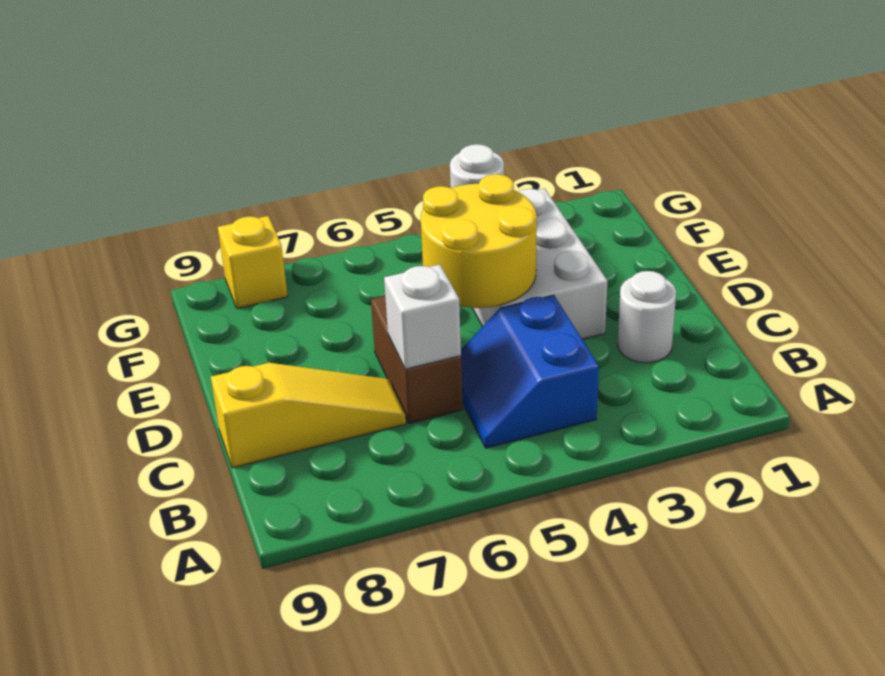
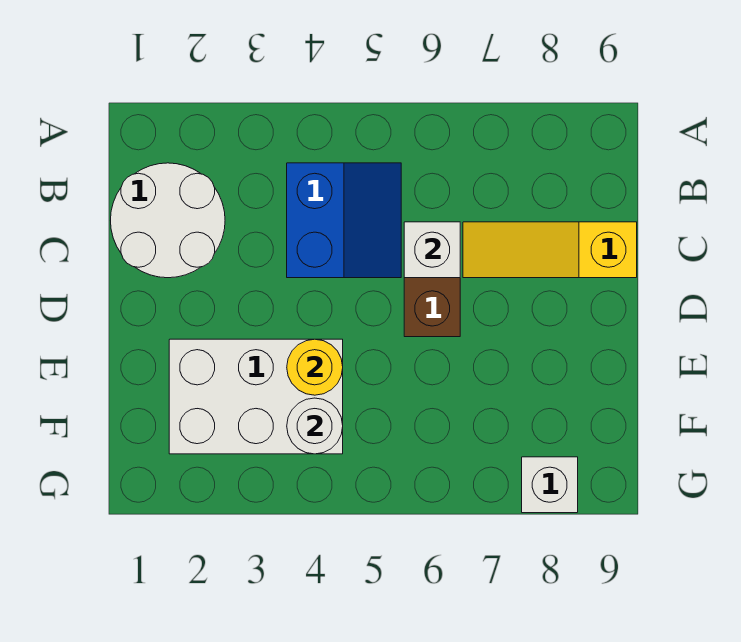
white 1x1 round brick [617,271,676,363] -> white 2x2 round brick [111,163,225,278]
white 2x3 brick [472,188,607,339] -> white 2x3 brick turned to [169,339,343,454]
yellow 2x2 round brick [421,174,537,308] -> yellow 1x1 round brick [287,339,343,395]
yellow 1x1 brick [218,216,288,309] -> white 1x1 brick [522,457,578,513]

